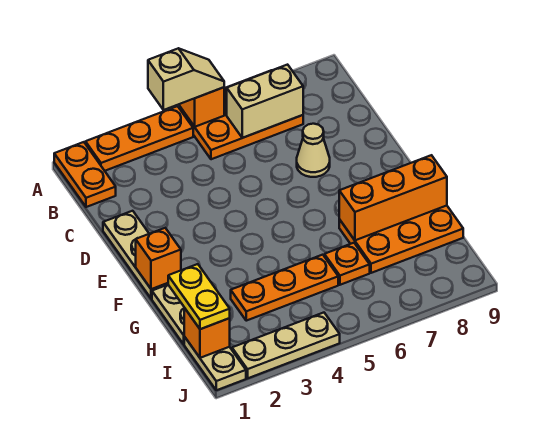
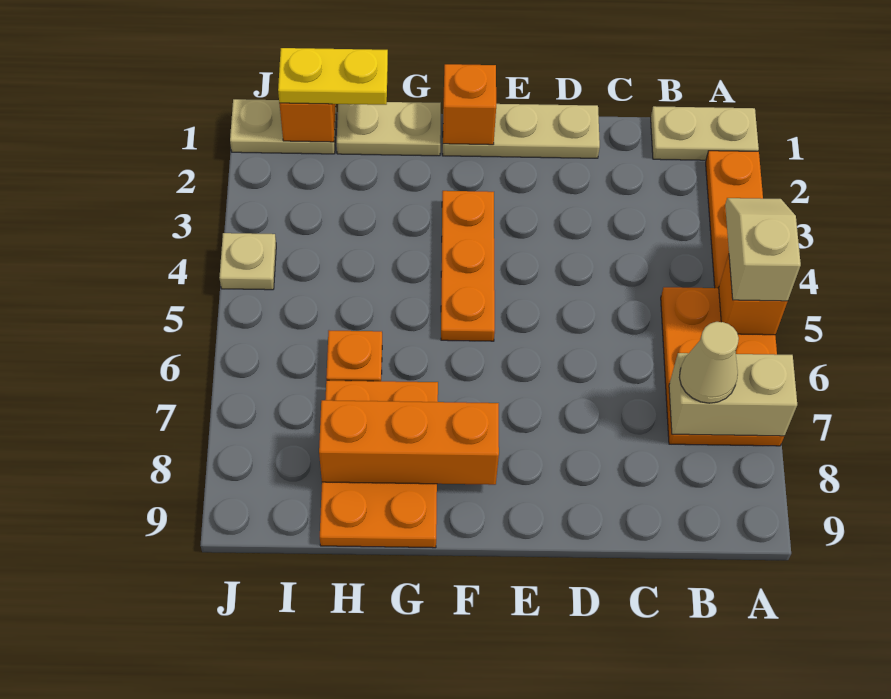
orange 1x2 plate [54,142,116,207] -> tan 1x2 plate [651,106,759,160]
tan 1x2 slope [148,48,224,110] -> tan 1x2 slope turned to [725,198,801,301]
tan 1x2 brick [227,65,303,138] -> tan 1x2 brick turned to [669,353,797,436]
tan 1x1 cone [297,124,330,177] -> tan 1x1 cone moved to [679,322,739,403]
orange 1x3 brick [339,155,447,240] -> orange 1x3 brick turned to [319,400,499,485]
orange 1x3 plate [231,255,338,321] -> orange 1x3 plate moved to [441,191,495,341]
tan 1x3 plate [232,313,340,378] -> tan 1x1 plate [219,233,276,290]

